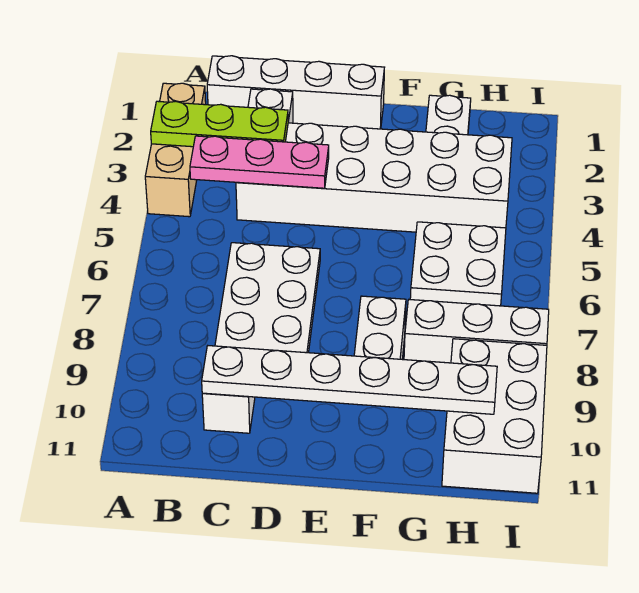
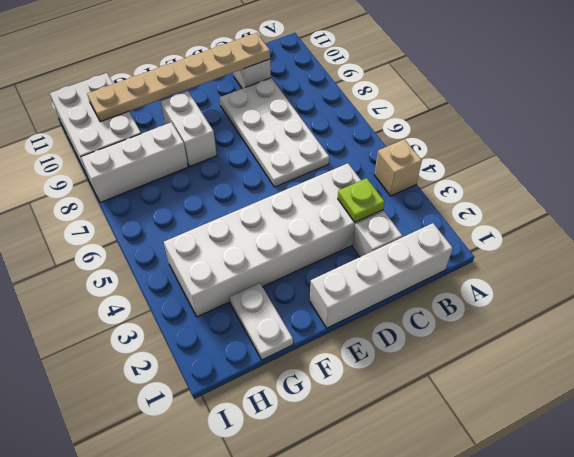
tan 1x3 brick [145,83,206,217] -> tan 1x1 brick [374,139,422,196]
lime 1x3 plate [151,101,288,147] -> lime 1x1 plate [338,178,385,222]
pink 1x3 plate [190,136,329,188] -> none
white 1x6 plate [202,346,497,414] -> tan 1x6 plate [87,33,270,122]
white 2x2 plate [410,222,506,306] -> none

